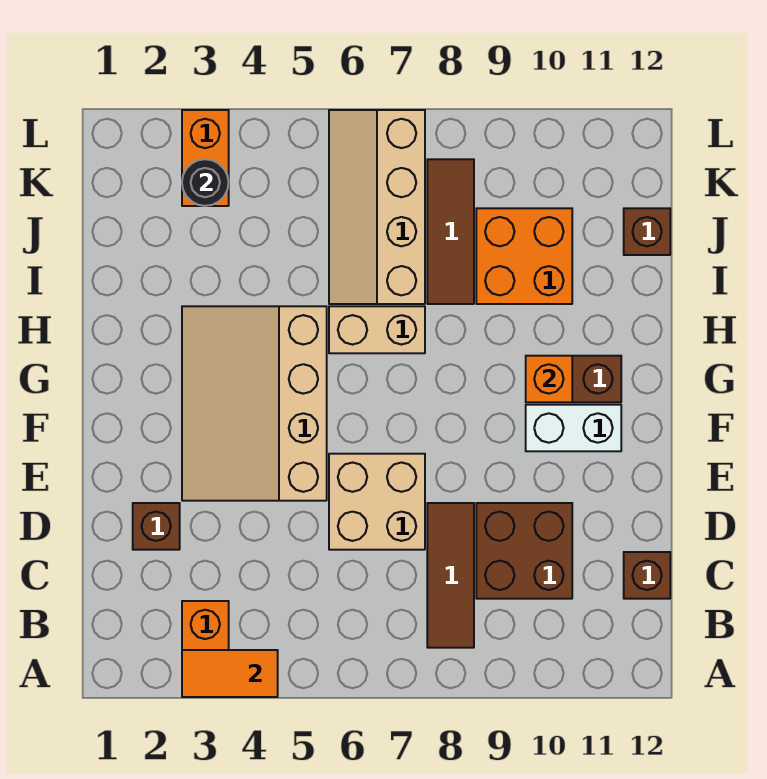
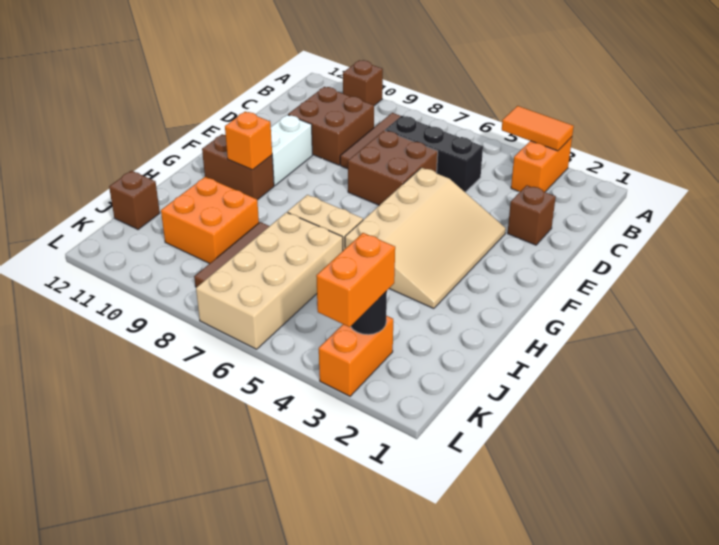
none -> black 1x3 brick [385,116,483,192]
brown 1x1 brick [624,552,670,599] -> brown 1x1 brick moved to [343,60,383,106]
tan 2x2 brick [329,454,425,550] -> brown 2x2 brick [348,131,438,205]
white 1x2 brick [526,405,621,451] -> white 1x2 brick turned to [271,115,312,186]
tan 2x4 slope [329,110,425,304] -> tan 2x4 brick [196,212,343,349]
none -> orange 1x2 brick [316,233,395,327]

